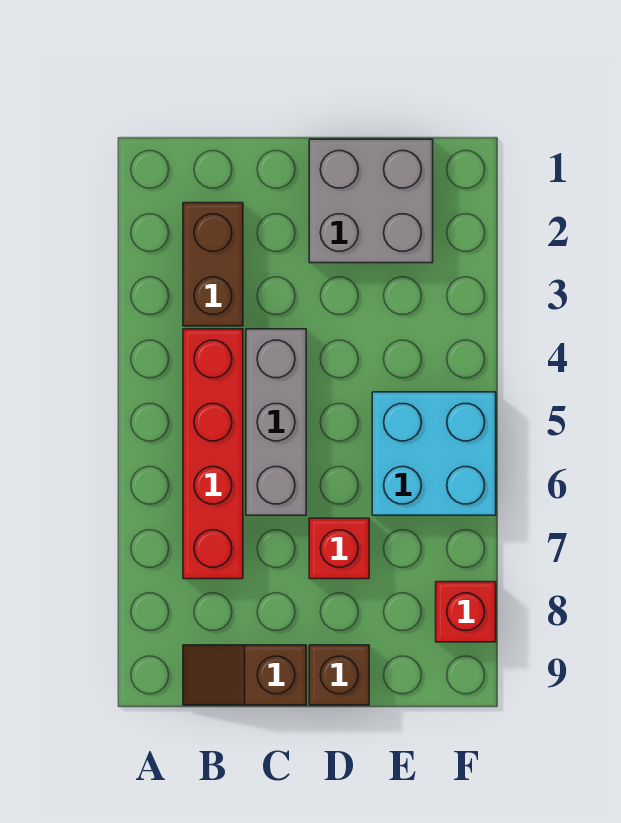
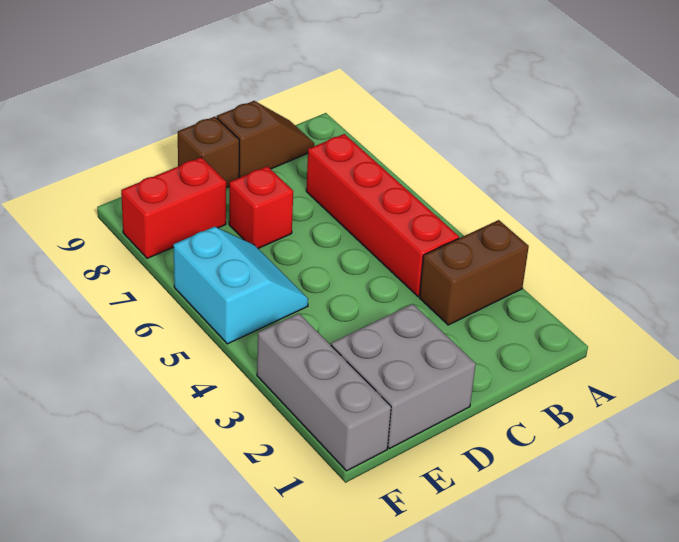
brown 1x2 brick [183,203,243,326] -> brown 1x2 brick turned to [419,220,529,325]
grey 1x3 brick [246,329,306,515] -> grey 1x3 brick moved to [257,313,391,471]
cyan 2x2 brick [372,392,496,515] -> cyan 2x2 slope [173,227,308,344]
red 1x1 brick [436,582,496,642] -> red 1x2 brick [121,157,226,258]

